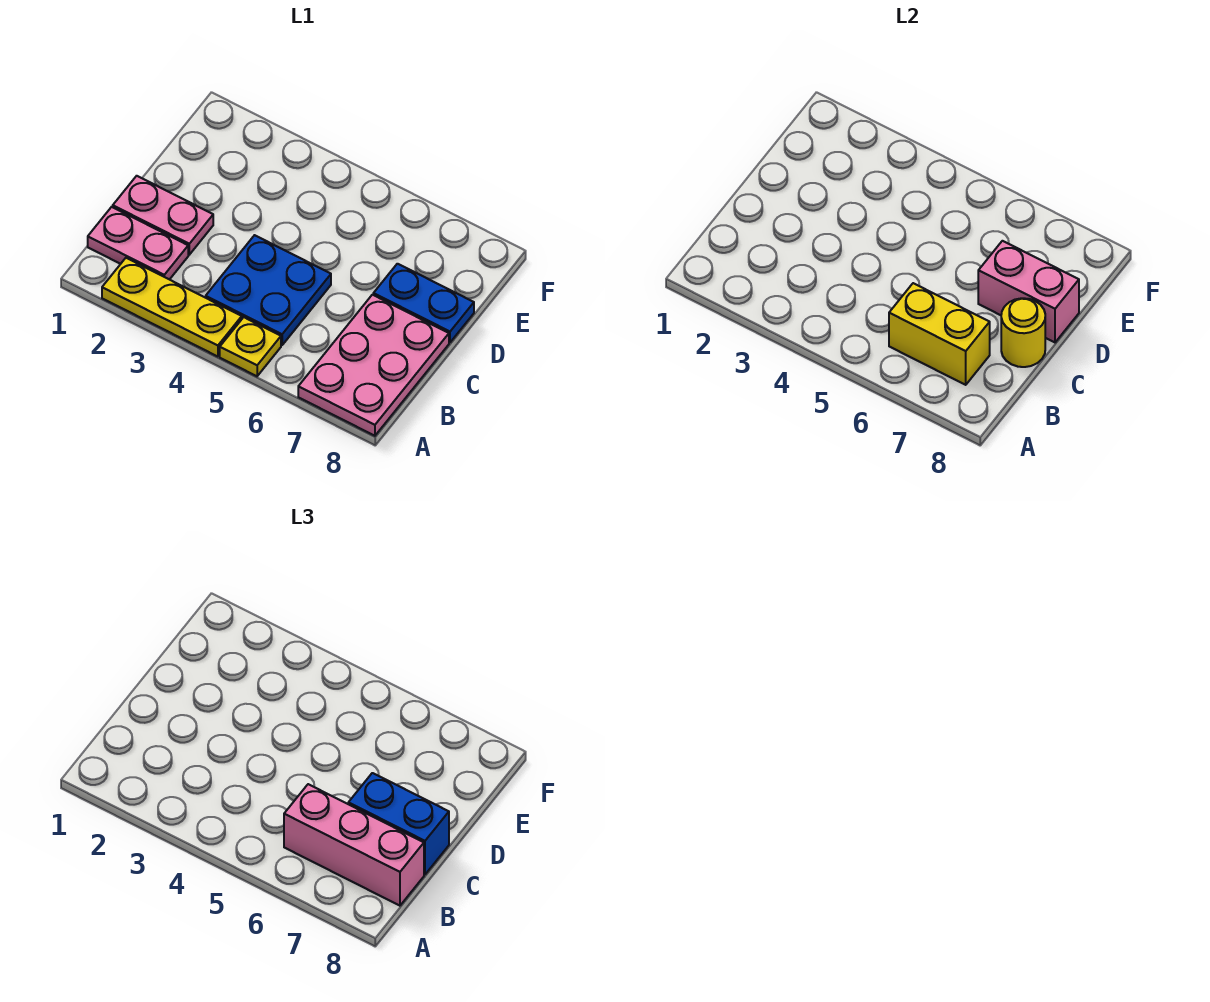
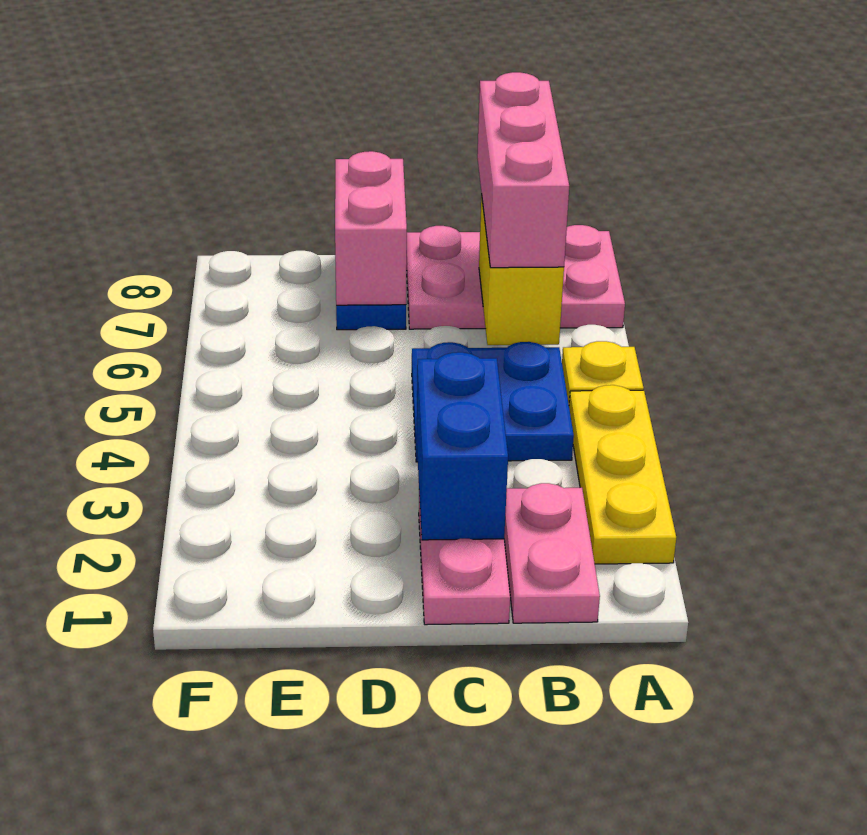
blue 1x2 brick [348,773,449,875] -> blue 1x2 brick moved to [417,352,508,540]
yellow 1x1 round brick [1001,298,1045,367] -> none

